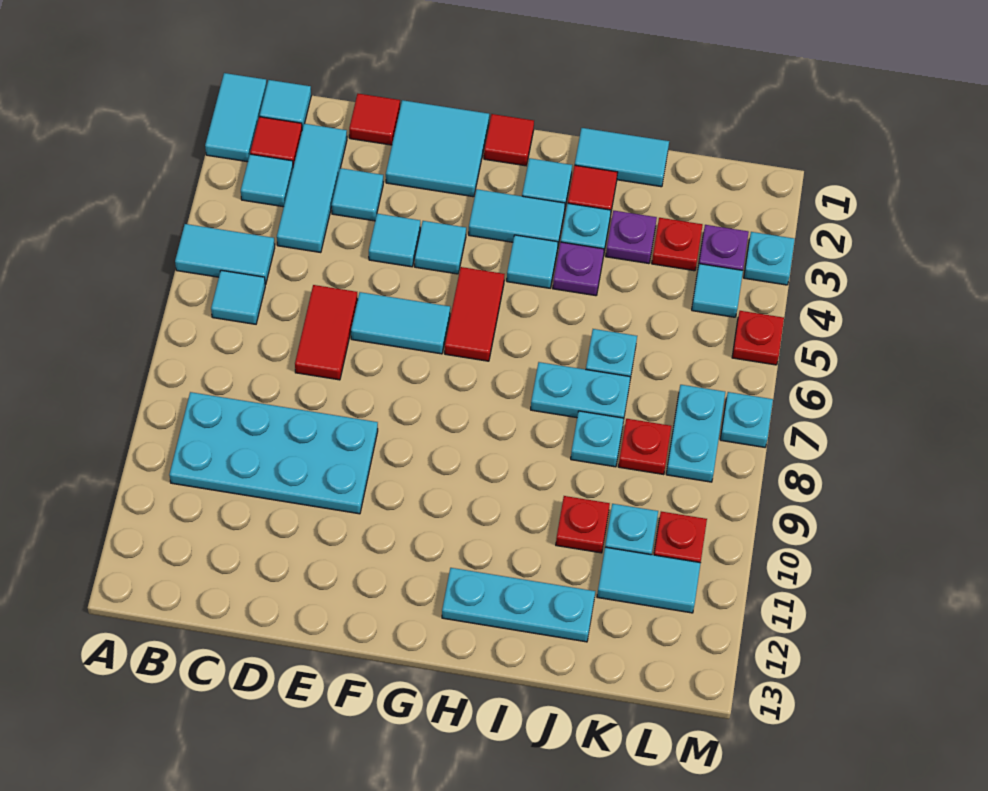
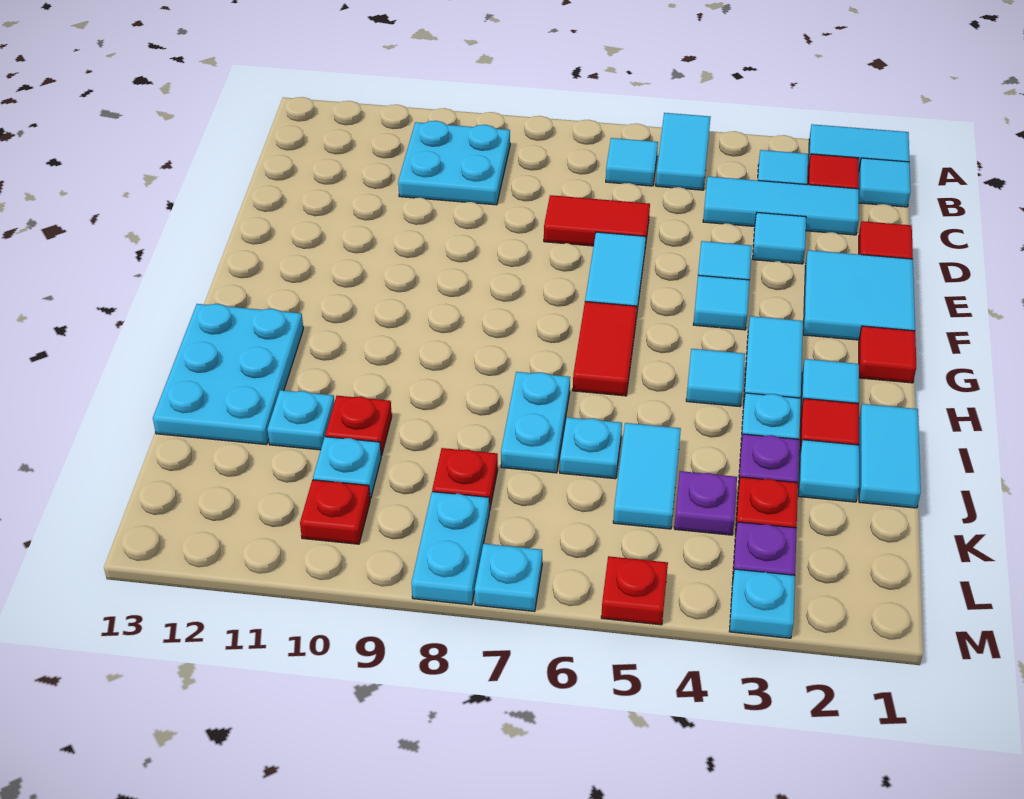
cyan 2x4 plate [169,392,378,514] -> cyan 2x2 plate [398,121,510,205]
red 1x2 tile [445,267,505,361] -> red 1x2 tile turned to [573,302,637,396]
cyan 1x3 plate [442,568,595,642] -> cyan 2x3 plate [153,304,303,445]
purple 1x1 plate [553,242,604,296] -> purple 1x1 plate moved to [674,471,737,535]
cyan 1x1 plate [571,411,624,467] -> cyan 1x1 plate moved to [267,390,334,450]
cyan 1x2 tile [597,547,701,613] -> cyan 1x2 tile moved to [613,423,681,529]
cyan 1x1 tile [692,264,743,317] -> cyan 1x1 tile moved to [798,440,859,502]
cyan 1x2 plate [666,385,725,482] -> cyan 1x2 plate turned to [411,492,489,605]

